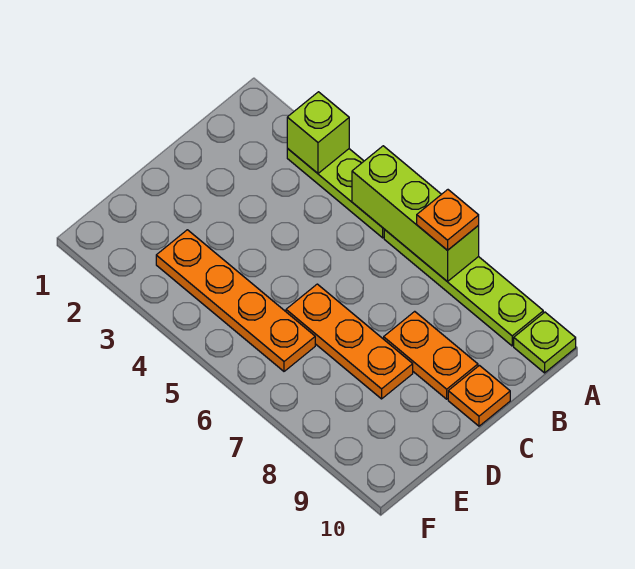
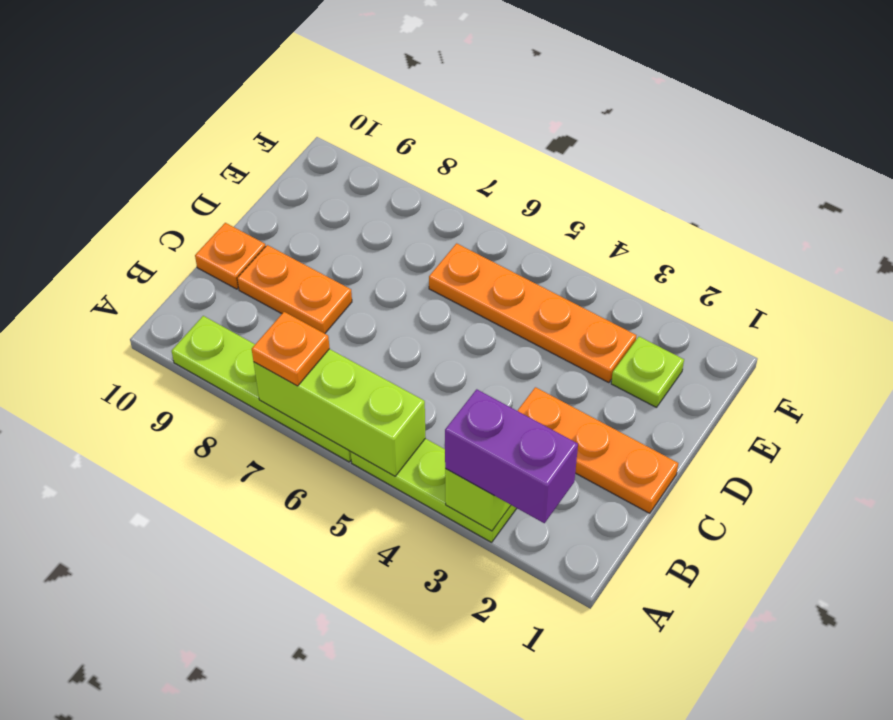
none -> purple 1x2 brick [445,389,578,523]
lime 1x1 plate [514,312,576,373] -> lime 1x1 plate moved to [611,337,684,408]
orange 1x3 plate [286,284,413,399] -> orange 1x3 plate moved to [518,387,678,513]

